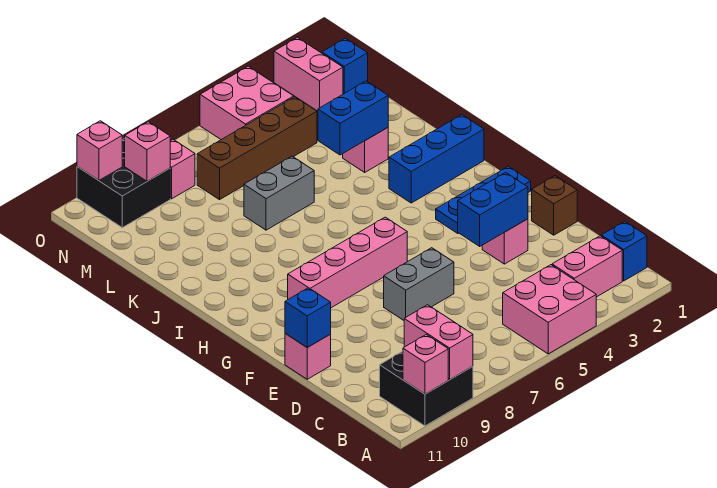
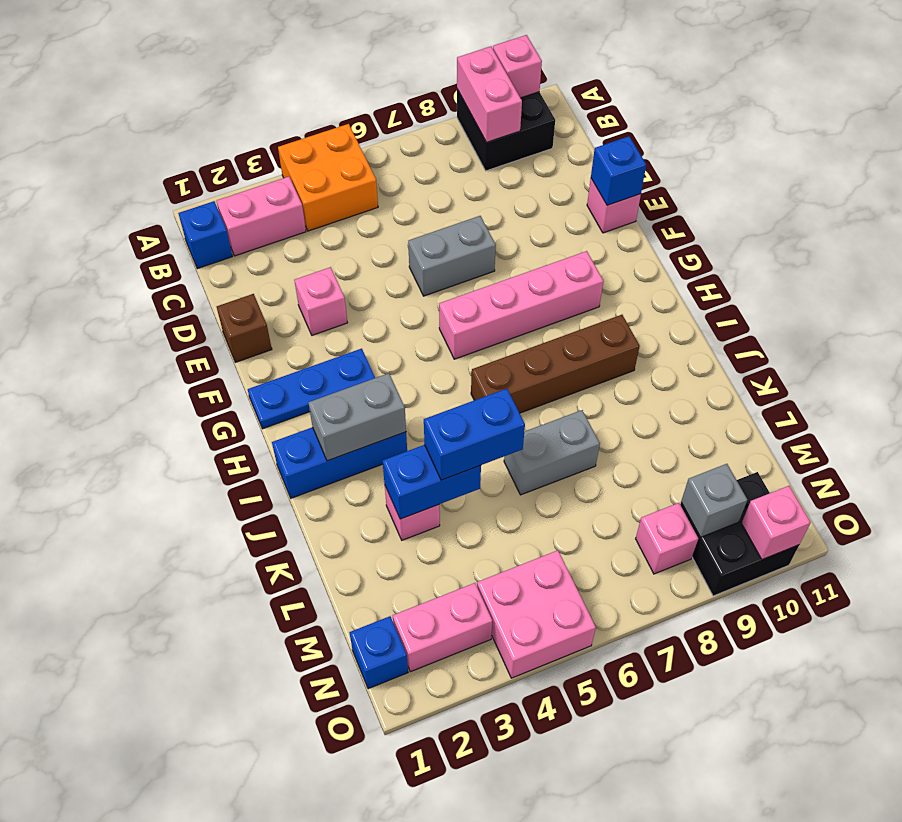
pink 2x2 brick [503,265,596,354] -> orange 2x2 brick [278,124,378,231]
blue 1x2 brick [458,173,528,246] -> blue 1x2 brick moved to [424,389,525,480]
none -> grey 1x2 brick [308,373,406,461]
brown 1x4 brick [197,97,317,200] -> brown 1x4 brick moved to [471,315,640,413]
pink 1x2 brick [274,38,343,111] -> pink 1x2 brick turned to [393,583,492,672]
pink 1x1 brick [125,122,170,181] -> grey 1x1 brick [681,464,747,537]

